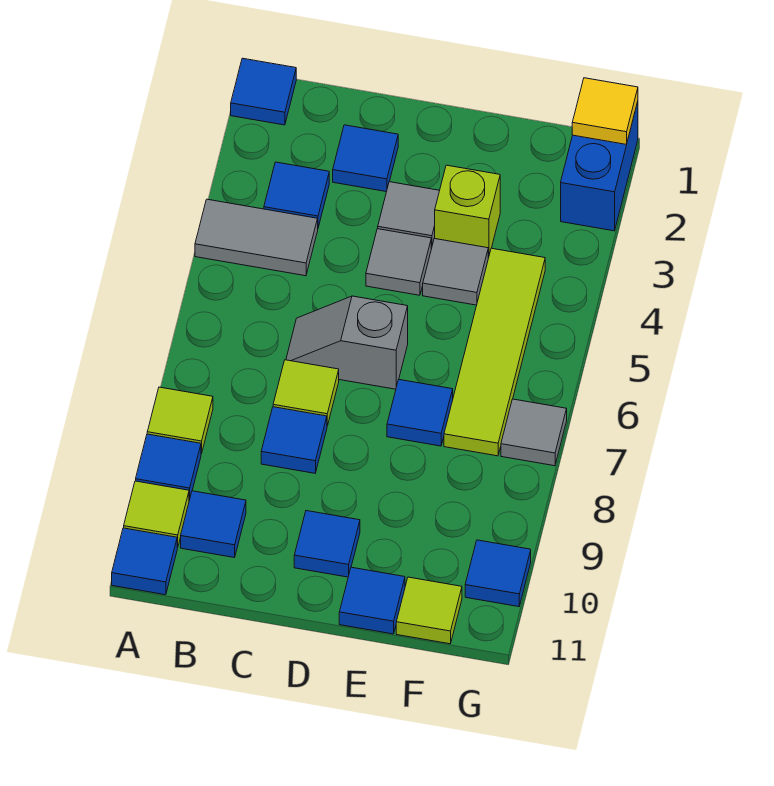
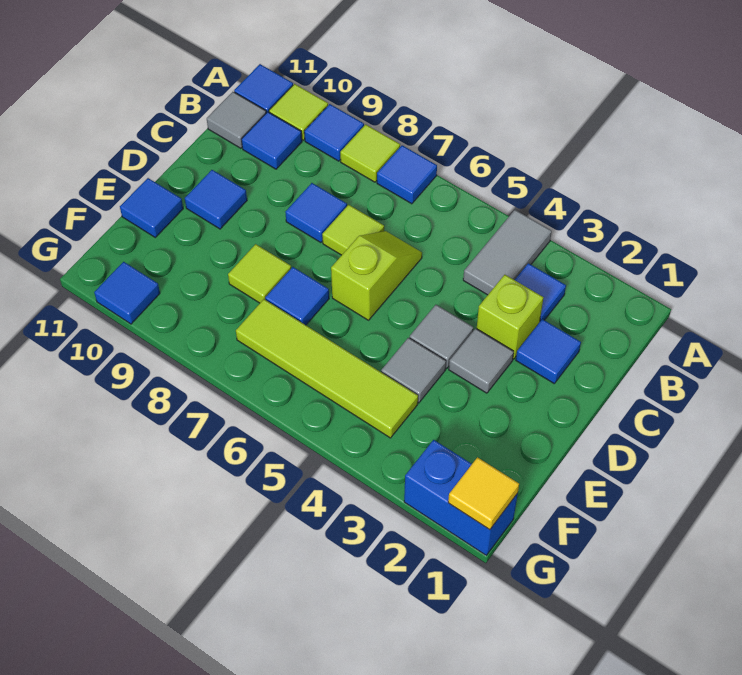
blue 1x1 tile [231,58,296,125] -> blue 1x1 tile moved to [377,145,437,204]
grey 1x2 slope [286,296,408,389] -> lime 1x2 slope [331,231,422,320]
lime 1x1 brick [435,165,500,258] -> lime 1x1 brick moved to [477,275,544,359]
lime 1x1 tile [396,577,462,644] -> lime 1x1 tile moved to [228,244,291,303]
grey 1x1 tile [501,399,567,466] -> grey 1x1 tile moved to [207,92,266,148]

